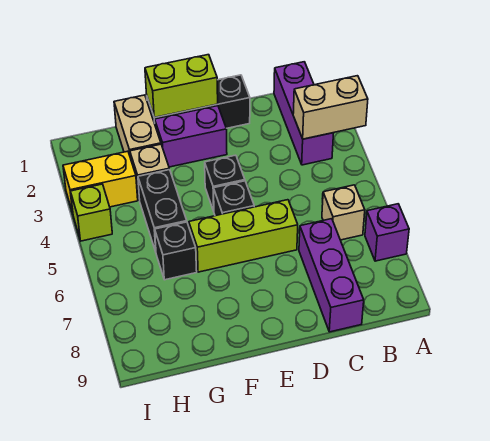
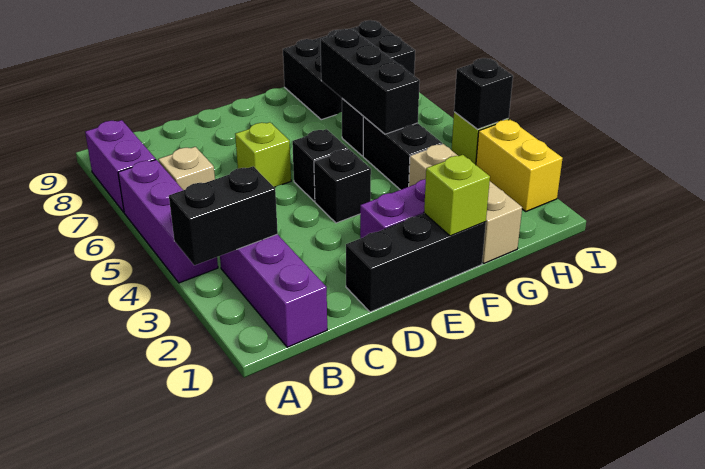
tan 1x2 brick [293,76,368,139] -> black 1x2 brick [169,166,278,265]
purple 1x1 brick [365,204,409,261] -> purple 1x2 brick [85,120,156,212]
purple 1x3 brick [299,219,364,332] -> purple 1x3 brick moved to [118,160,218,283]
lime 1x3 brick [189,200,298,272] -> lime 1x1 brick [235,122,291,187]
lime 1x2 brick [145,55,218,118] -> lime 1x1 brick [424,155,490,236]
none -> black 1x3 brick [321,29,420,134]
none -> black 2x3 brick [283,20,415,120]
yellow 1x2 brick [63,151,138,213] -> yellow 1x2 brick turned to [476,120,563,211]
none -> black 1x1 brick [454,58,513,129]

